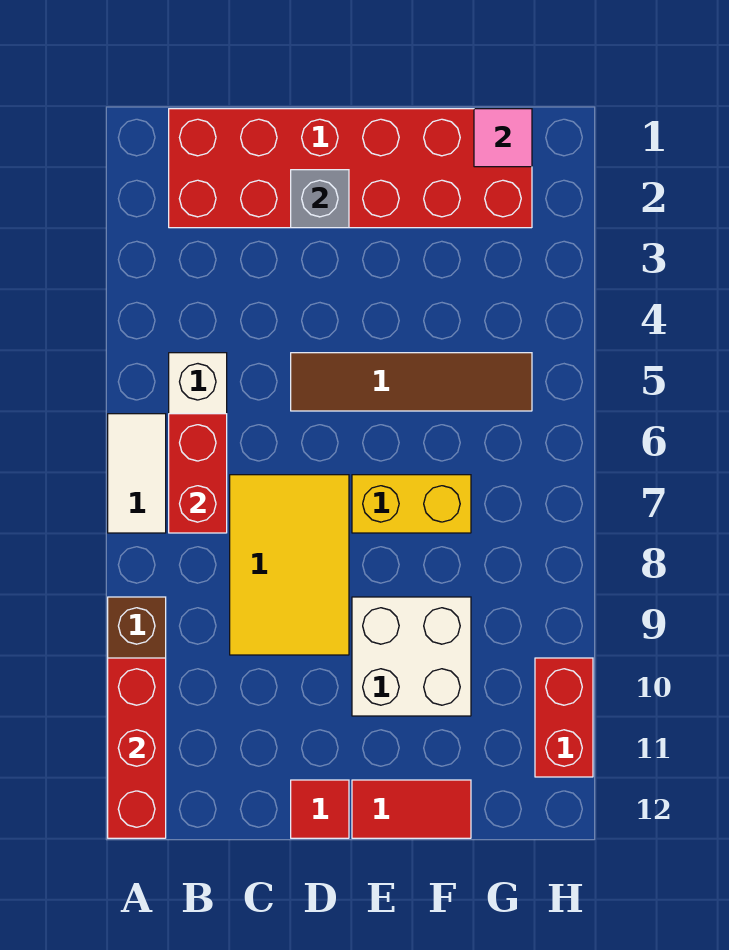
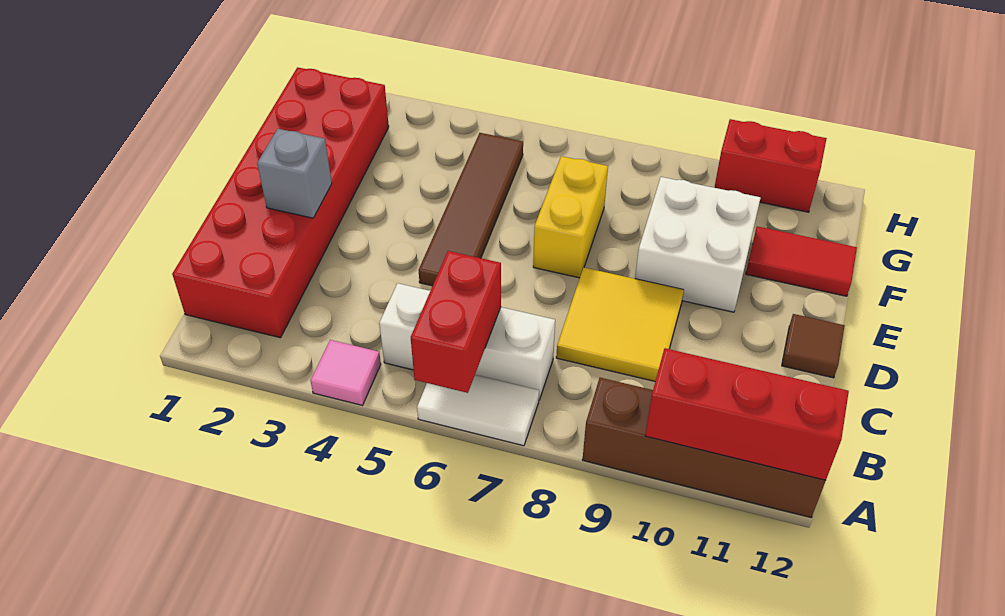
red 1x2 brick [169,414,227,533] -> red 1x2 brick turned to [411,251,501,393]
yellow 2x3 tile [230,475,349,655] -> yellow 2x2 tile [556,268,684,381]
red 1x1 tile [291,780,349,838] -> brown 1x1 tile [782,314,845,378]
red 1x2 tile [352,780,471,838] -> red 1x2 tile turned to [746,226,857,296]
pink 1x1 tile [474,109,532,167] -> pink 1x1 tile moved to [311,340,381,405]

